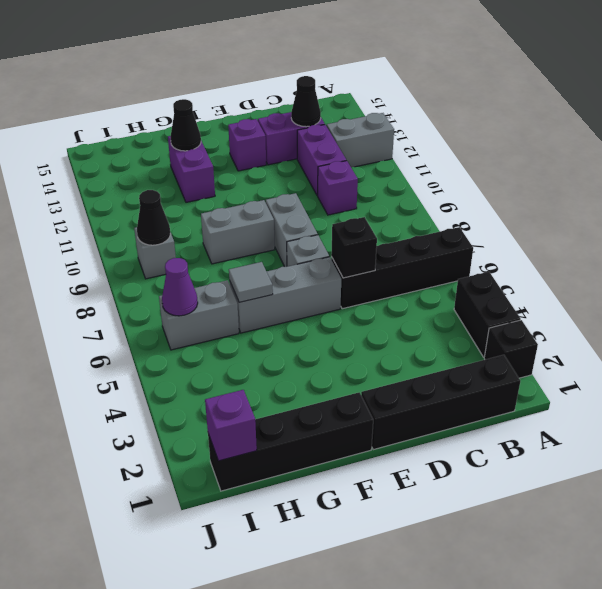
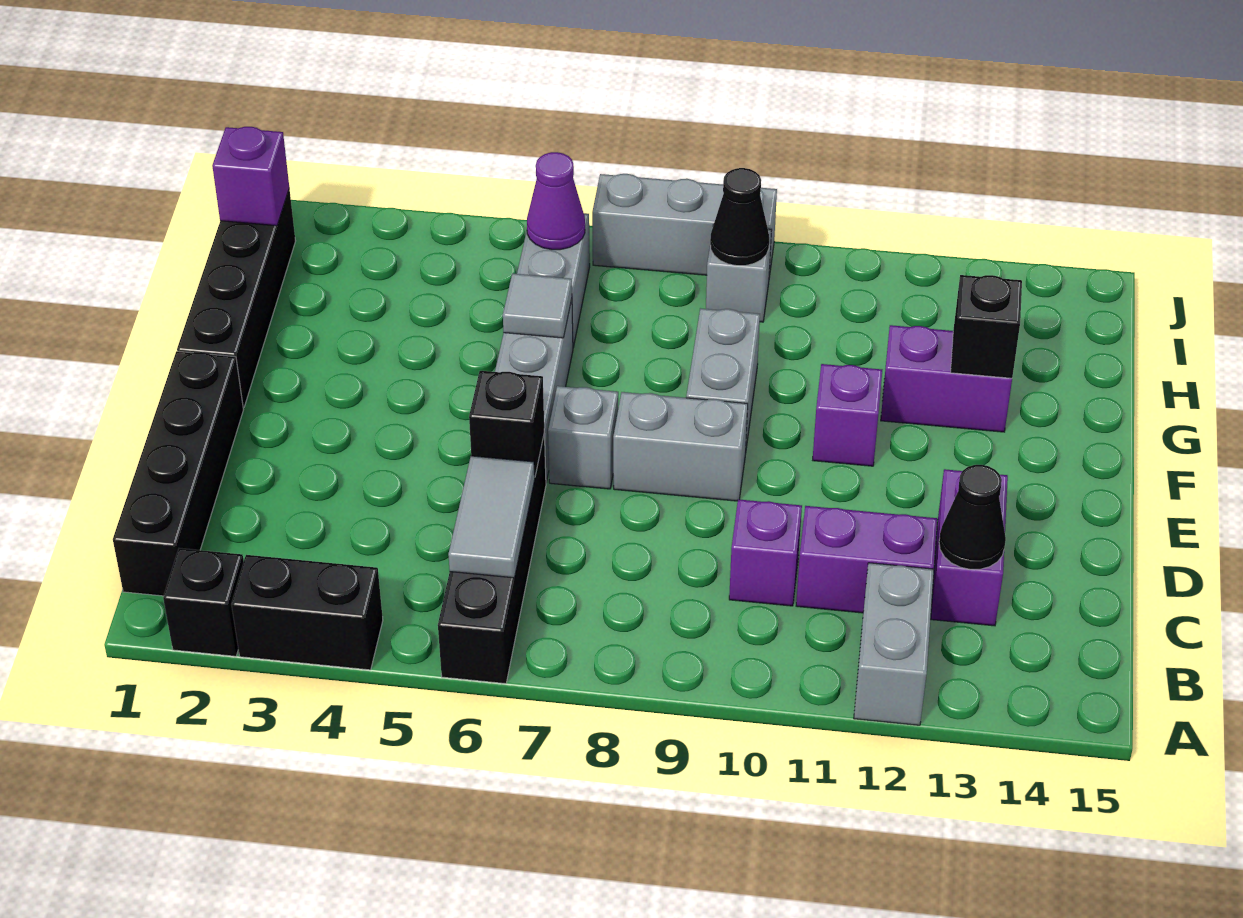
none -> grey 1x2 tile [448,456,535,578]
purple 1x1 brick [228,119,266,171] -> purple 1x1 brick moved to [813,364,882,466]
black 1x1 cone [170,99,201,151] -> black 1x1 brick [951,275,1022,378]
none -> grey 1x3 brick [592,174,777,277]

